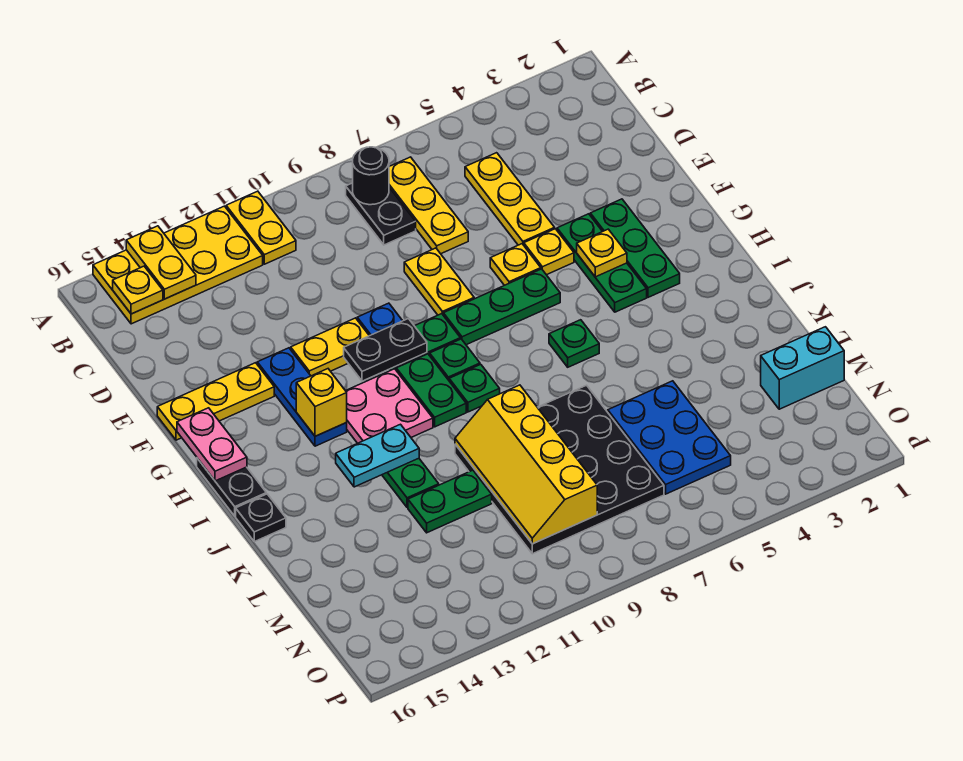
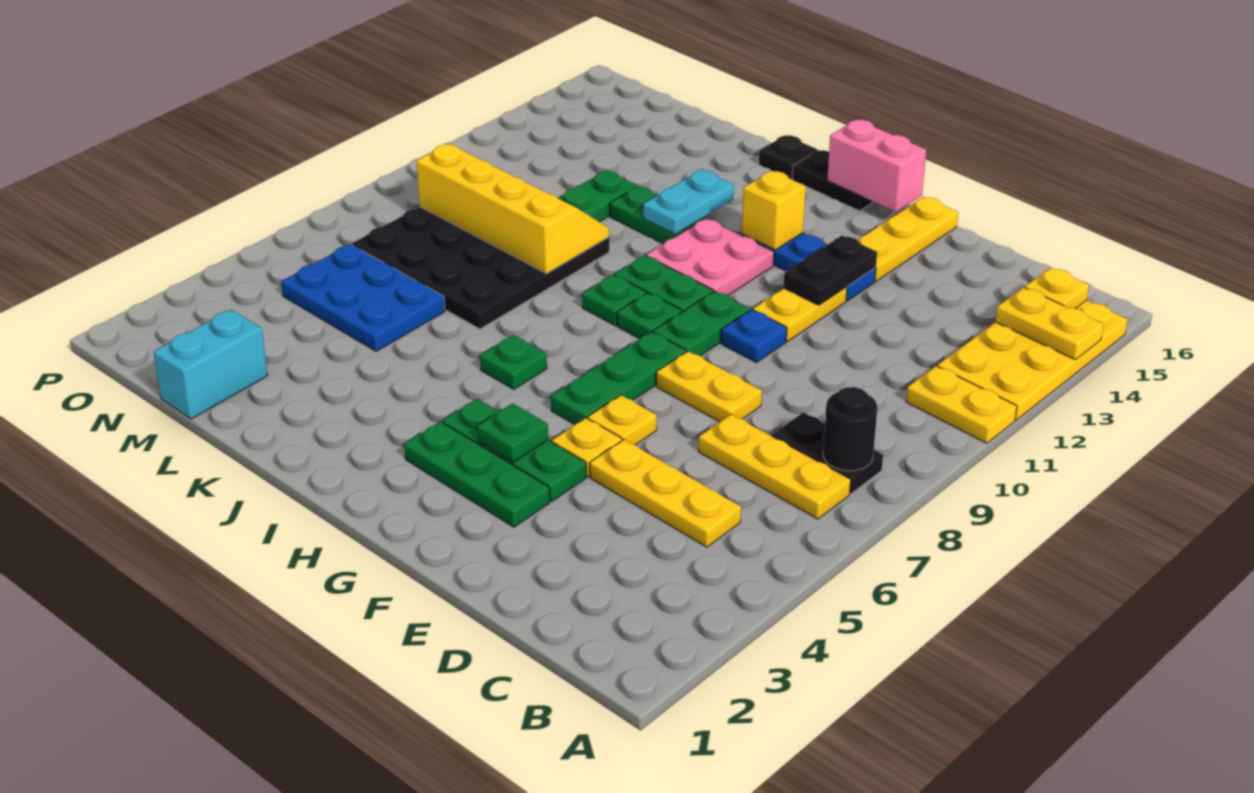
yellow 1x1 plate [577,229,627,277] -> green 1x1 plate [477,403,548,462]
black 1x2 plate [344,318,427,381] -> black 1x2 plate moved to [783,236,877,305]
pink 1x2 plate [177,408,247,481] -> pink 1x2 brick [827,120,926,212]

